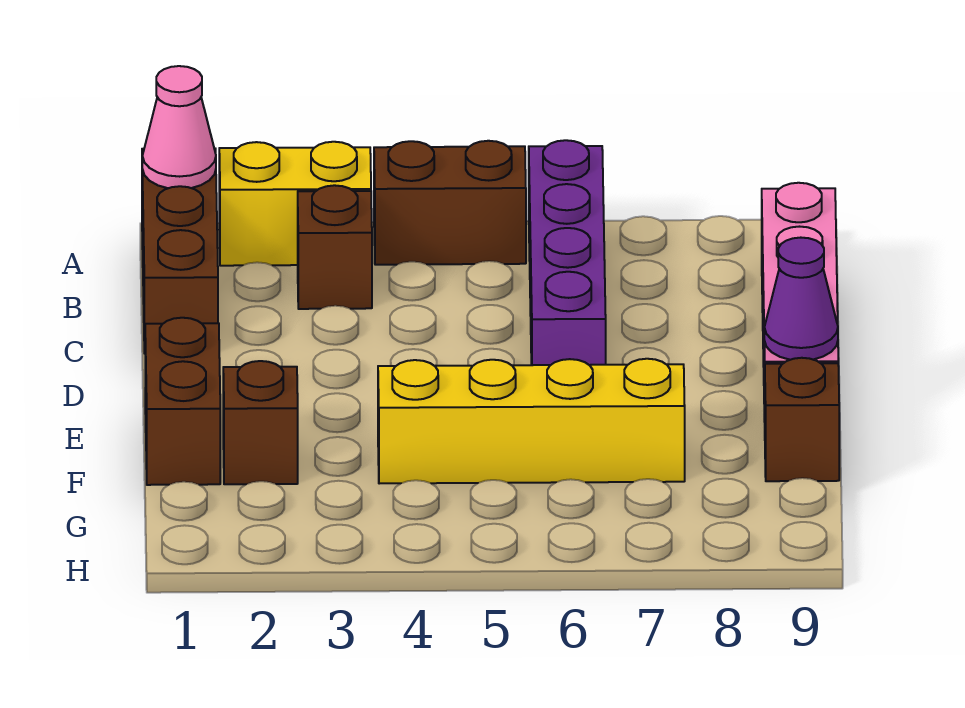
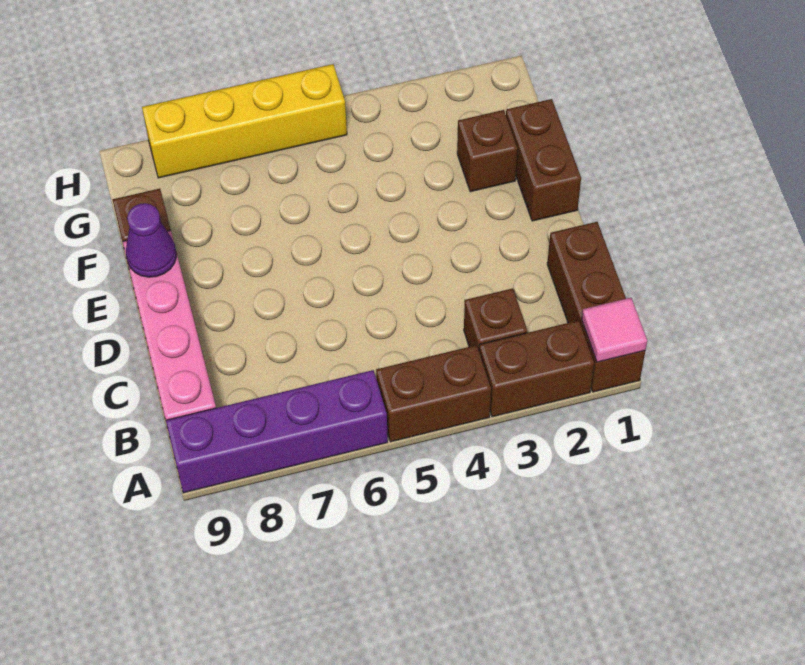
pink 1x1 cone [142,66,216,188] -> pink 1x1 tile [582,298,647,362]
yellow 1x2 brick [219,142,371,266] -> brown 1x2 brick [479,320,594,417]
purple 1x4 brick [529,140,606,365] -> purple 1x4 brick turned to [166,370,388,493]
yellow 1x4 brick [378,359,685,484] -> yellow 1x4 brick moved to [142,64,347,178]

